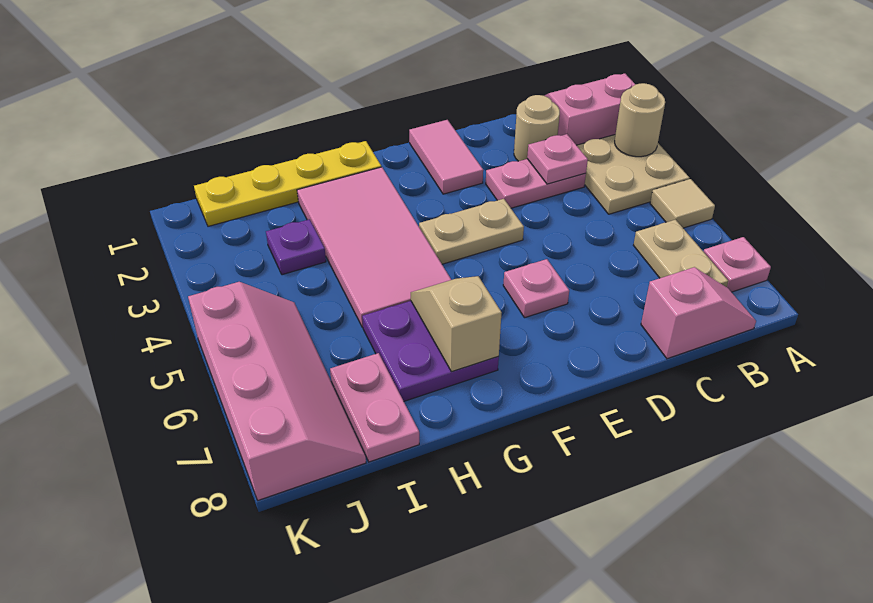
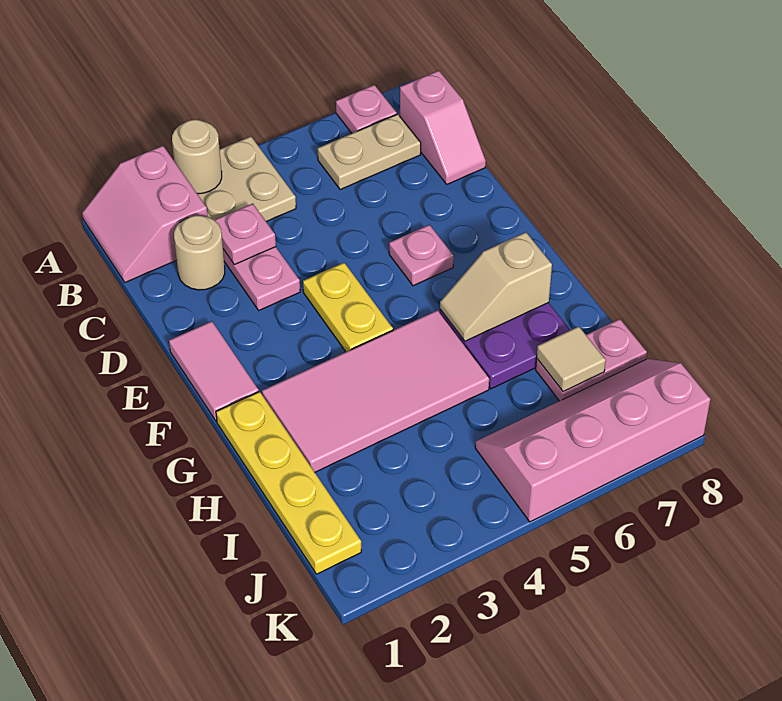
tan 1x1 tile [650,179,715,228] -> tan 1x1 tile moved to [537,326,606,392]
pink 1x2 slope [641,267,756,359] -> pink 1x2 slope turned to [400,71,486,184]
pink 1x2 tile [409,120,483,194] -> pink 1x2 tile turned to [169,321,259,421]
tan 1x2 plate [419,199,524,264] -> yellow 1x2 plate [303,263,393,352]
purple 1x1 plate [266,219,326,275] -> none

